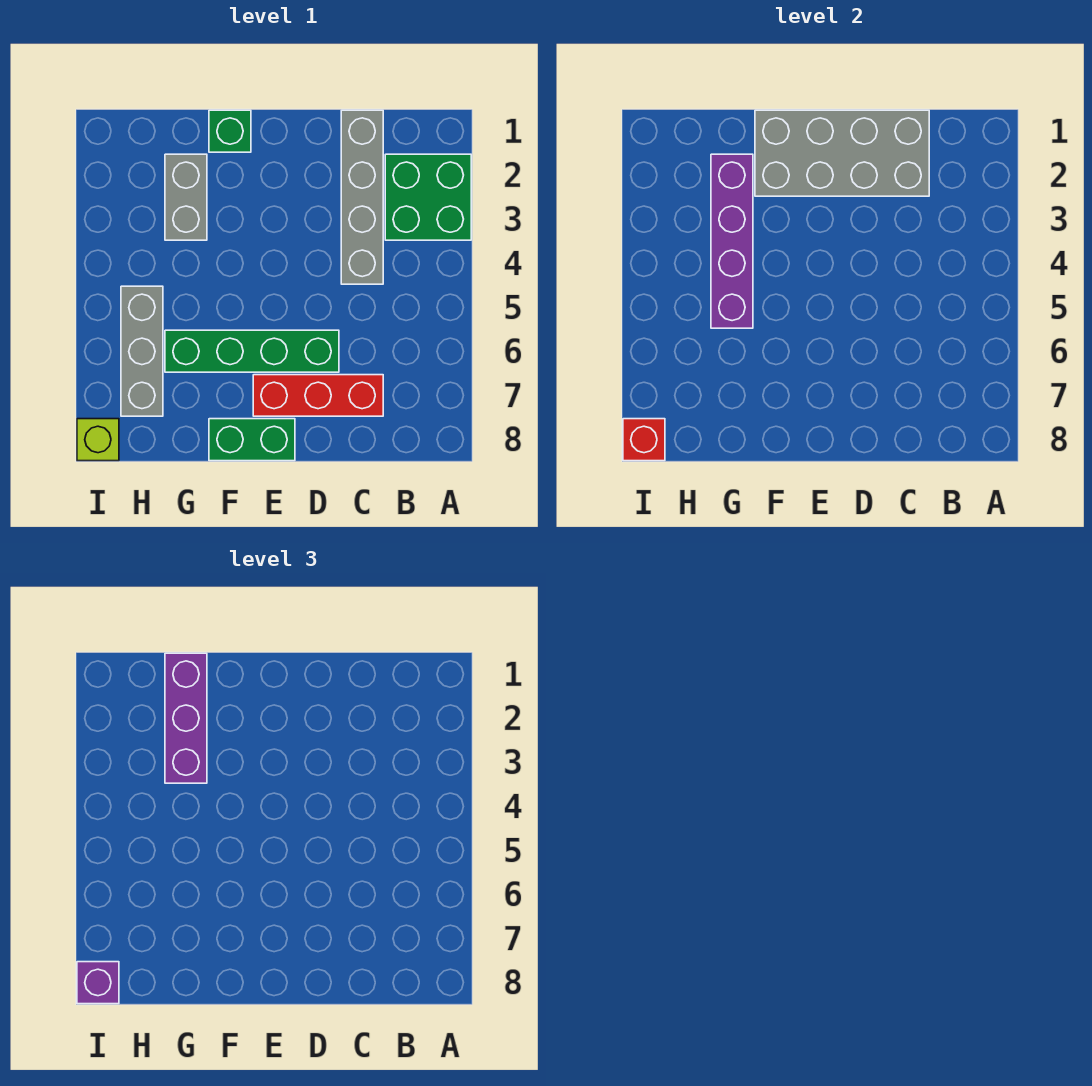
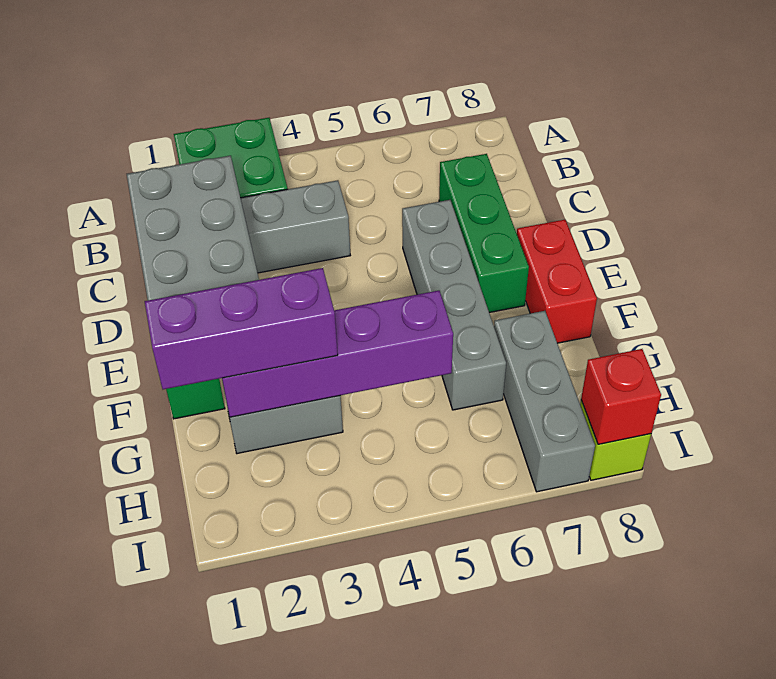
red 1x3 brick [253,375,383,416] -> green 1x3 brick [439,154,529,313]
green 1x4 brick [165,330,339,372] -> grey 1x4 brick [402,200,506,410]
green 1x2 brick [209,419,295,461] -> red 1x2 brick [517,220,597,343]
grey 1x3 brick [121,286,163,416] -> grey 1x3 brick turned to [494,311,595,492]
purple 1x1 brick [77,962,119,1004] -> none

